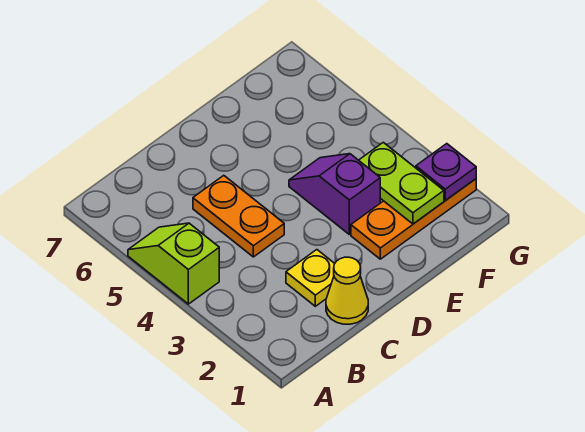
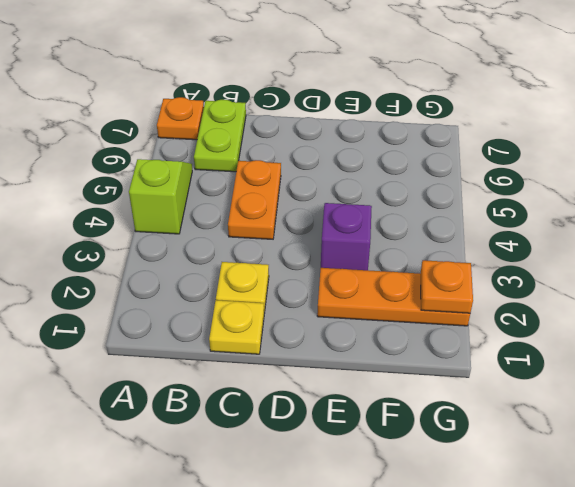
none -> orange 1x1 plate [157,97,204,140]
yellow 1x1 cone [326,257,368,324] -> yellow 1x1 plate [209,300,264,354]
lime 1x2 plate [359,142,444,224] -> lime 1x2 plate moved to [194,100,246,172]
purple 1x1 plate [416,144,476,200] -> orange 1x1 plate [420,260,473,313]

